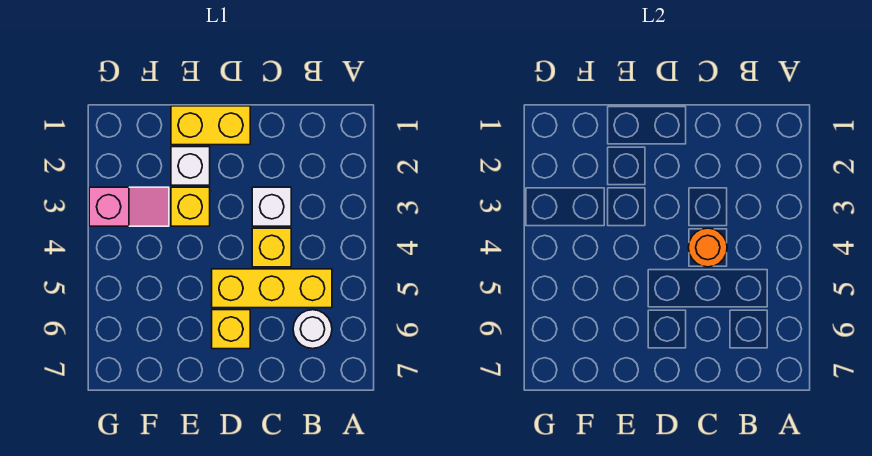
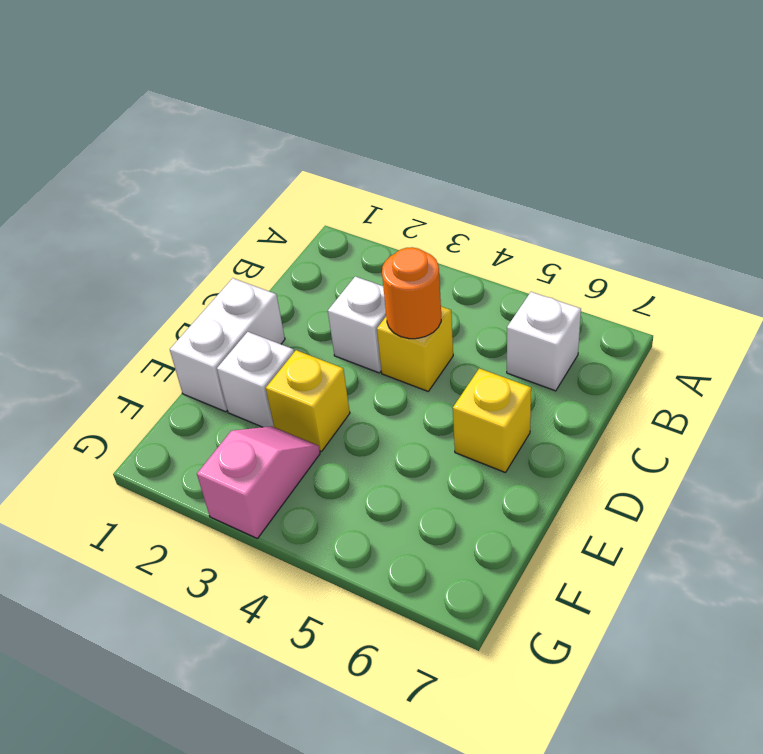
yellow 1x3 brick [212,269,332,308] -> none
white 1x1 round brick [293,310,332,349] -> white 1x1 brick [507,292,581,391]
yellow 1x2 brick [171,106,250,145] -> white 1x2 brick [170,278,285,412]

